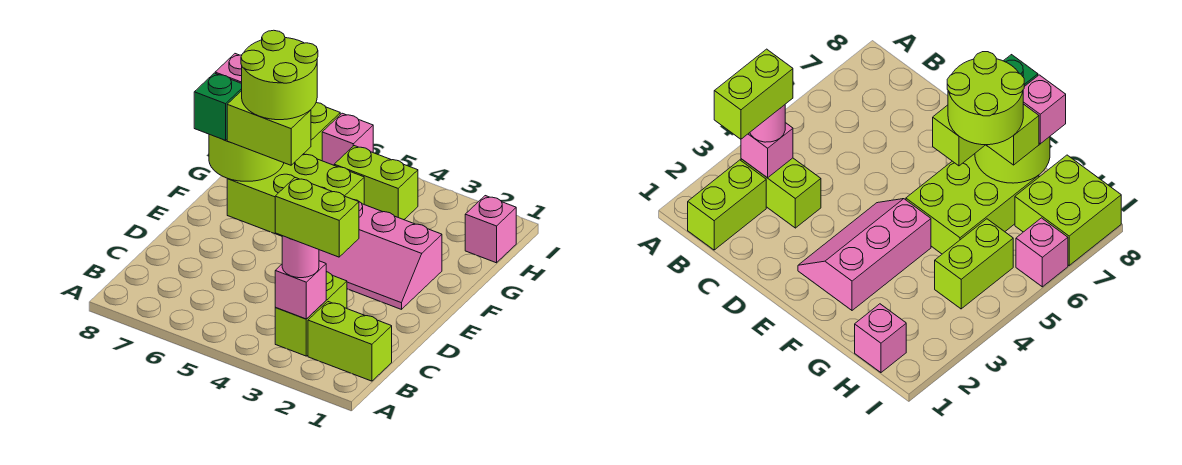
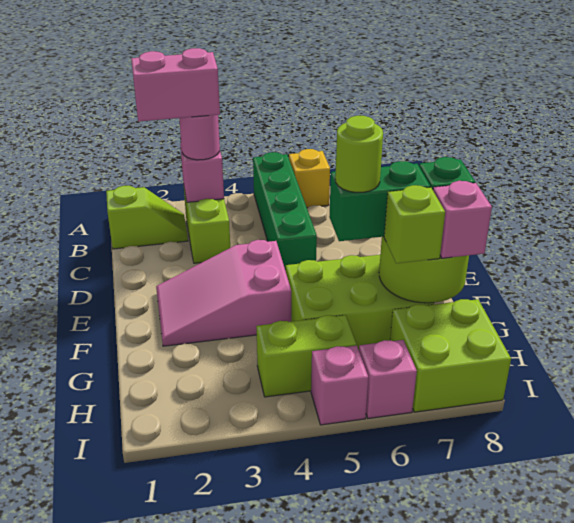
none -> green 1x4 brick [253,152,317,271]
none -> yellow 1x1 brick [289,149,330,208]
lime 1x2 brick [308,302,392,381] -> lime 1x2 slope [106,186,188,249]
lime 1x2 brick [275,178,359,257] -> pink 1x2 brick [131,48,220,122]
pink 2x3 slope [319,200,442,309] -> pink 2x3 slope turned to [156,240,291,346]
lime 1x2 brick [227,91,311,165] -> green 1x2 brick [329,161,430,241]
lime 2x2 round brick [241,30,318,120] -> lime 1x1 round brick [335,116,383,192]
pink 1x1 brick [465,196,516,263] -> pink 1x1 brick moved to [311,346,368,425]

